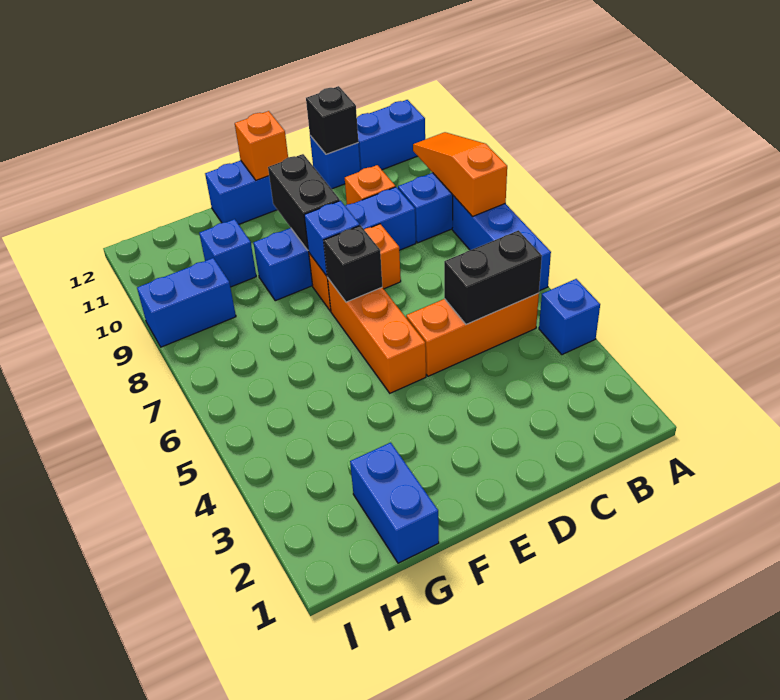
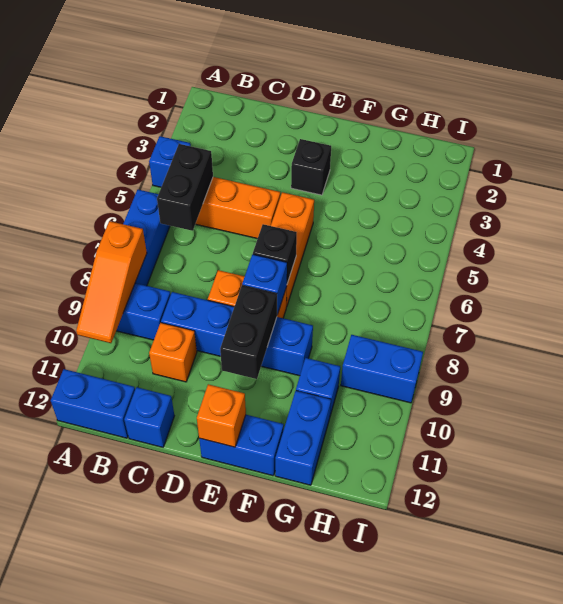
black 1x2 brick [444,230,542,325] -> black 1x2 brick turned to [157,144,213,231]
black 1x1 brick [306,86,358,154] -> black 1x1 brick moved to [291,139,331,195]
blue 1x2 brick [350,443,439,563] -> blue 1x2 brick moved to [275,391,331,485]

